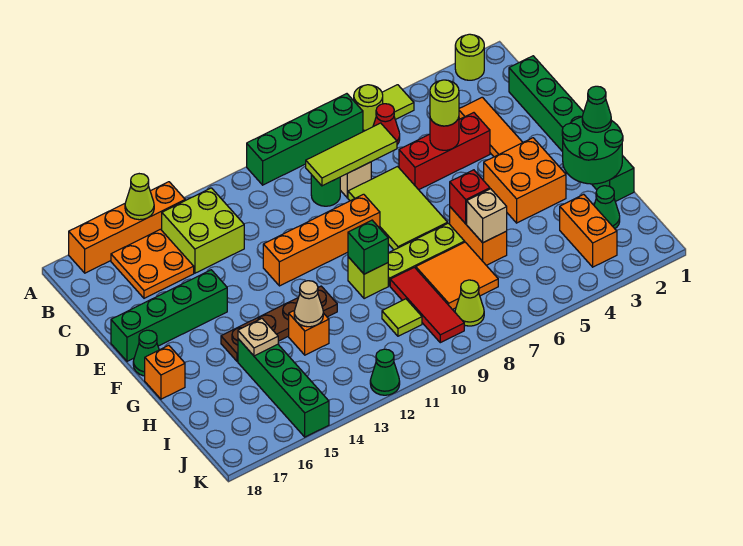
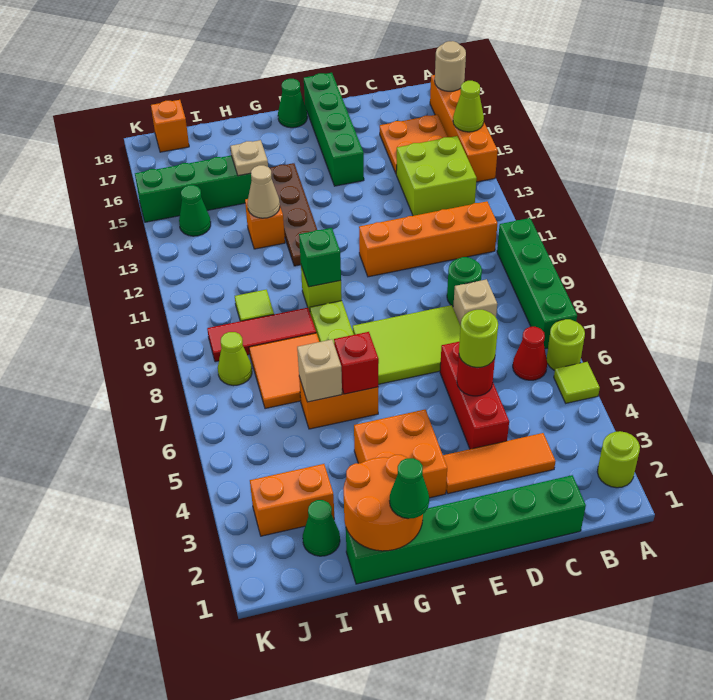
none -> tan 1x1 round brick [435,41,466,91]
lime 1x3 tile [306,123,397,186] -> none
orange 1x4 brick [263,194,380,286] -> orange 1x4 brick turned to [359,201,497,277]
green 2x2 round brick [562,117,623,184] -> orange 2x2 round brick [343,455,423,551]
orange 1x1 brick [145,345,185,399] -> orange 1x1 brick moved to [151,100,189,152]
green 1x1 cone [370,349,400,395] -> green 1x1 cone moved to [179,185,211,236]

